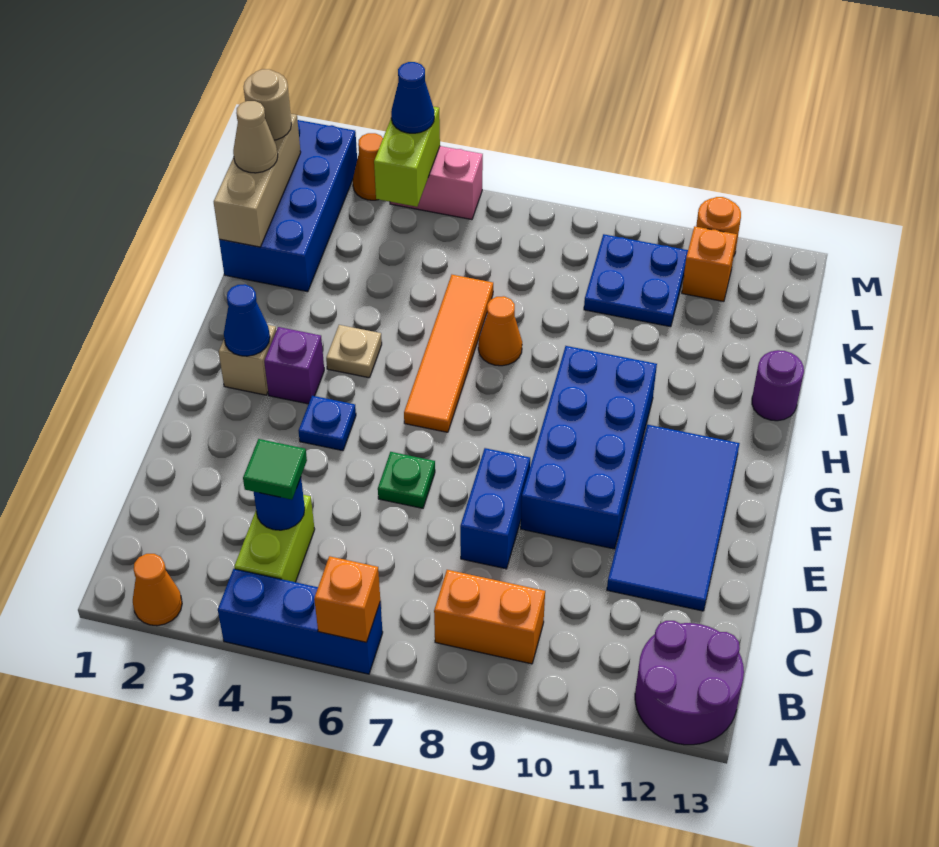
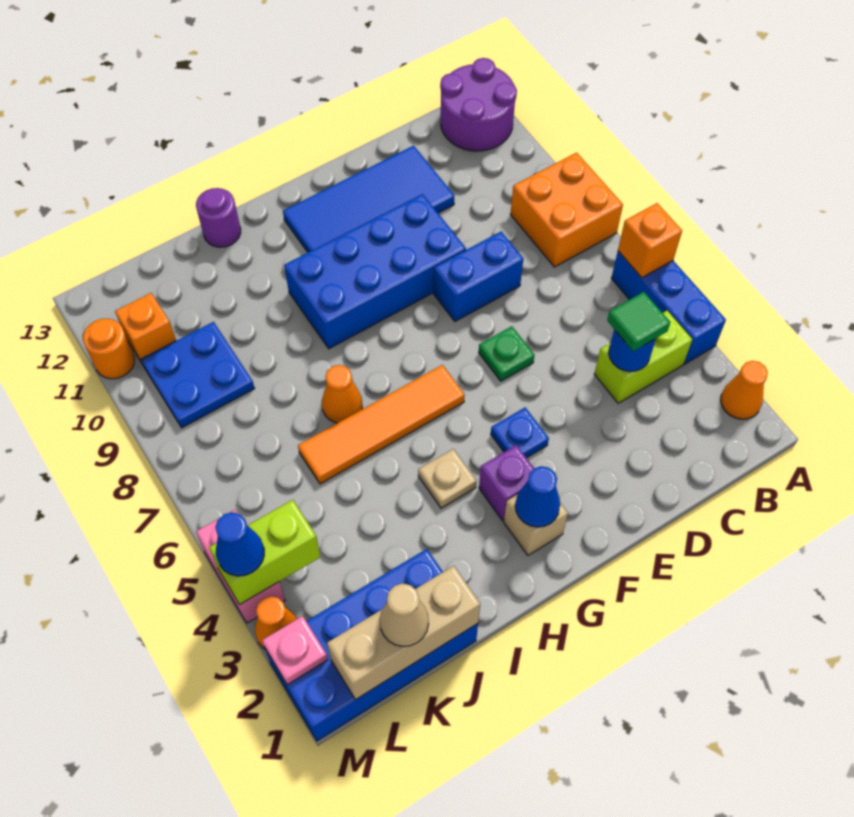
orange 1x2 brick [434,570,545,664] -> orange 2x2 brick [511,153,623,267]
tan 1x1 round brick [244,69,291,140] -> none
none -> pink 1x1 plate [262,616,328,685]

